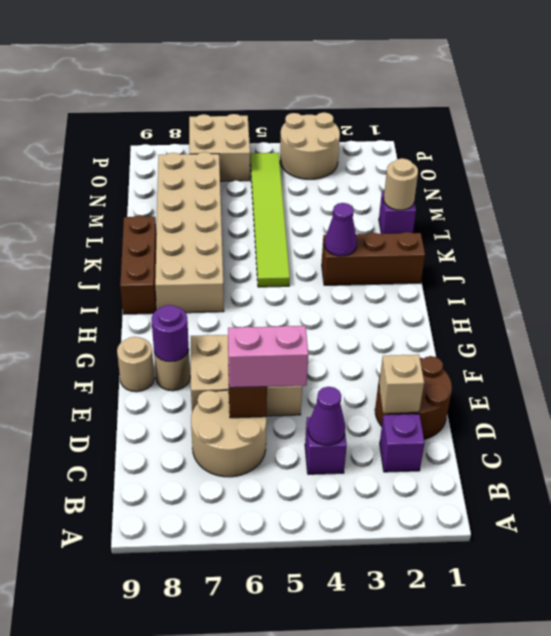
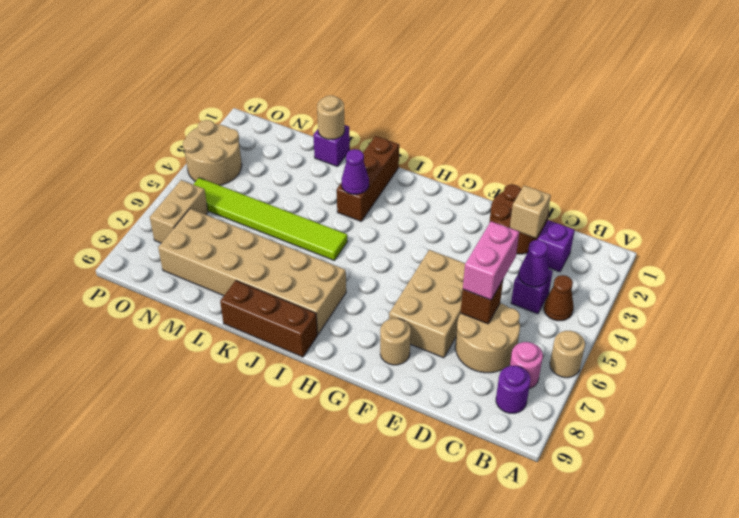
none -> brown 1x1 cone [544,275,574,321]
none -> pink 1x1 round brick [510,342,543,388]
purple 1x1 round brick [151,305,189,362] -> purple 1x1 round brick moved to [496,366,531,413]
tan 1x1 round brick [117,337,154,392] -> tan 1x1 round brick moved to [550,331,585,378]
tan 2x2 brick [189,114,250,181] -> tan 1x2 brick [150,180,208,243]

